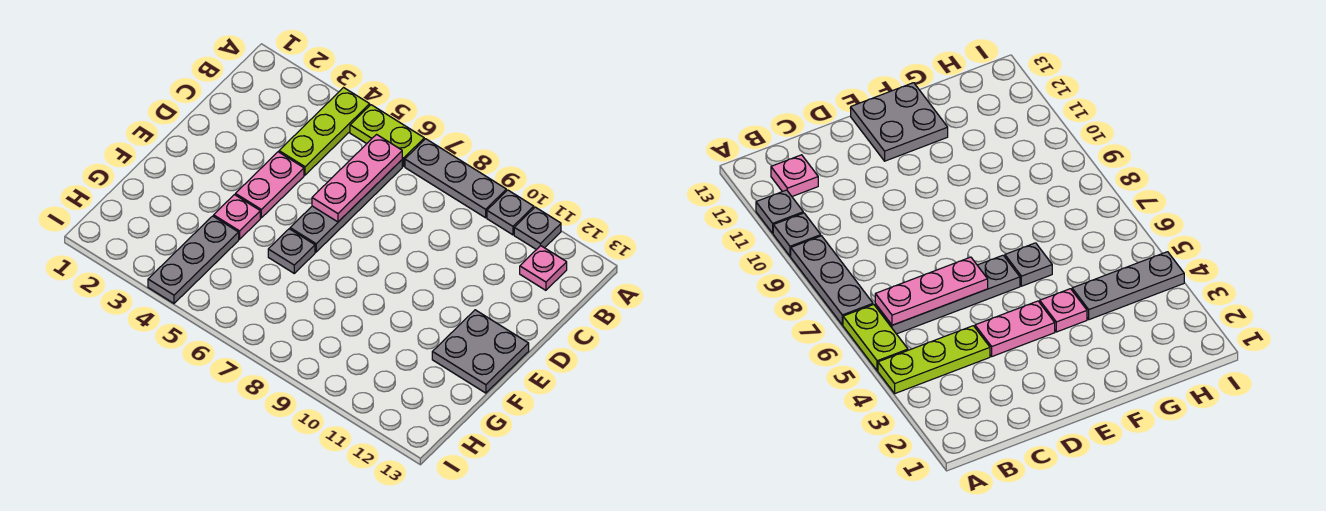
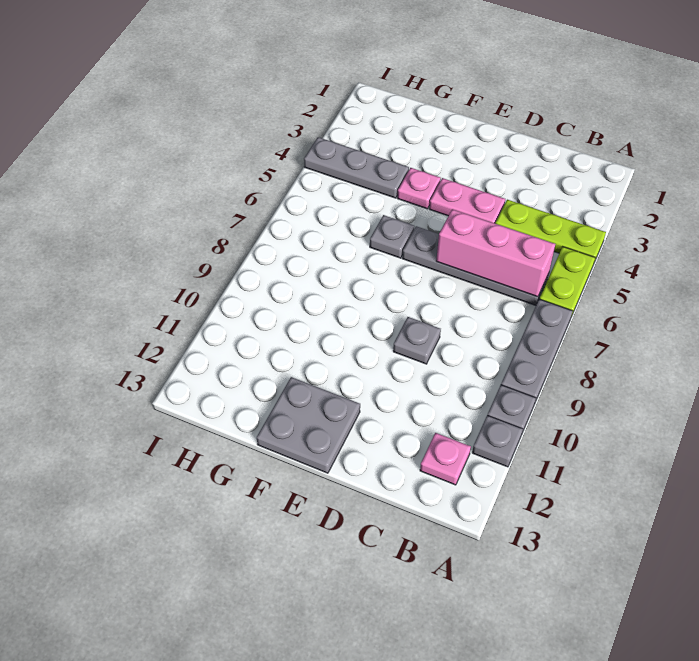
pink 1x3 plate [312,135,402,222] -> pink 1x3 brick [436,209,555,297]
none -> grey 1x1 plate [393,317,441,364]

